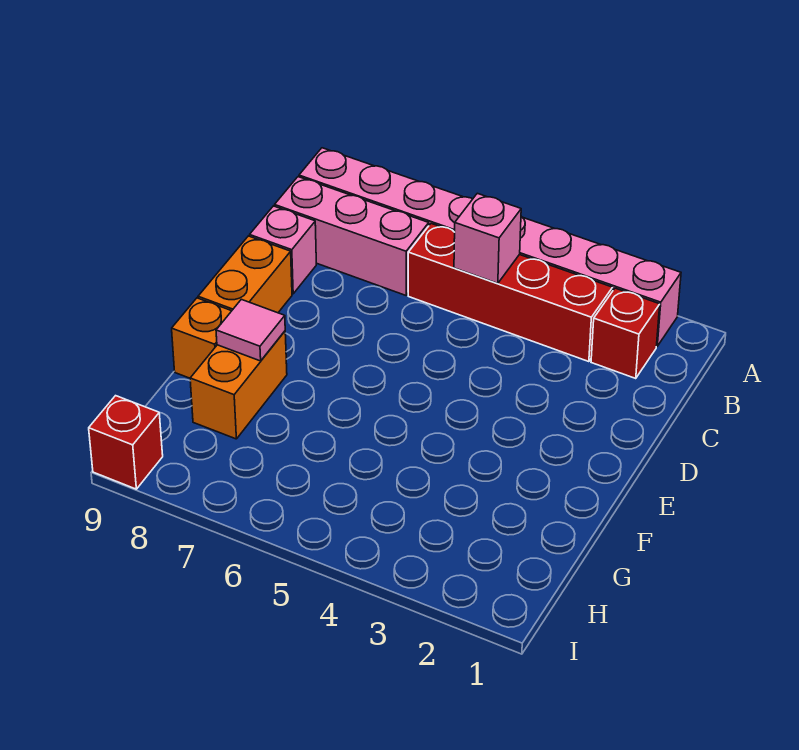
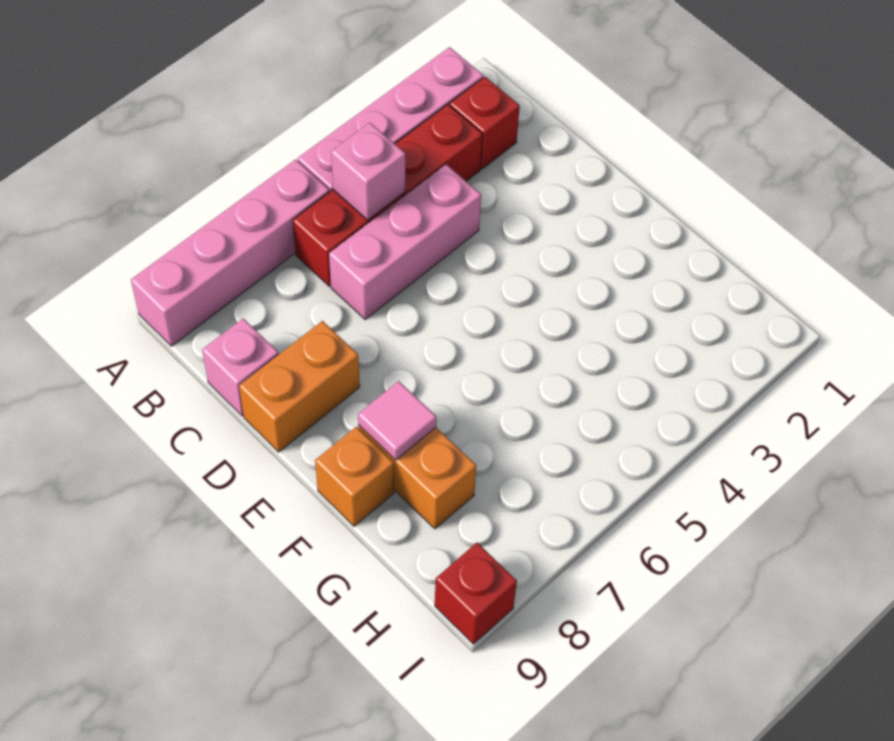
pink 1x3 brick [275,177,429,295] -> pink 1x3 brick moved to [329,164,481,320]
orange 1x2 brick [198,236,292,313] -> orange 1x2 brick turned to [239,321,360,452]

